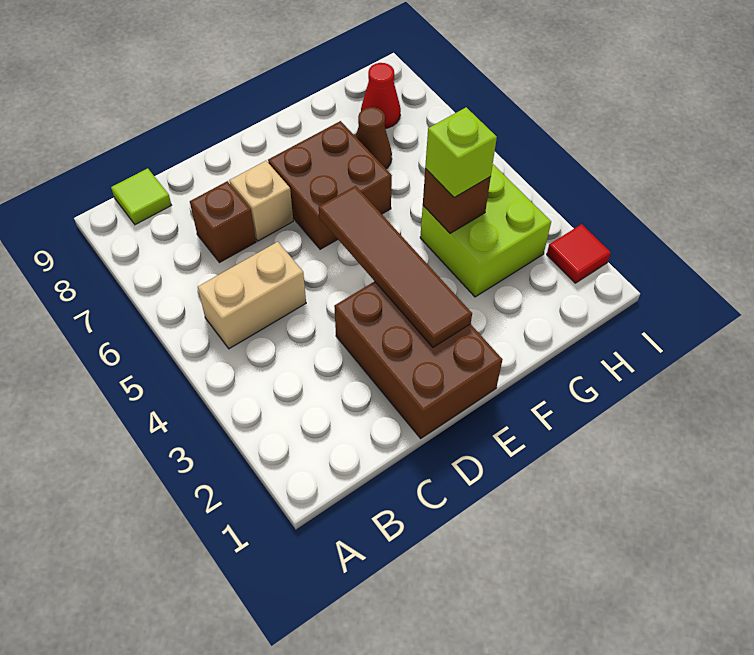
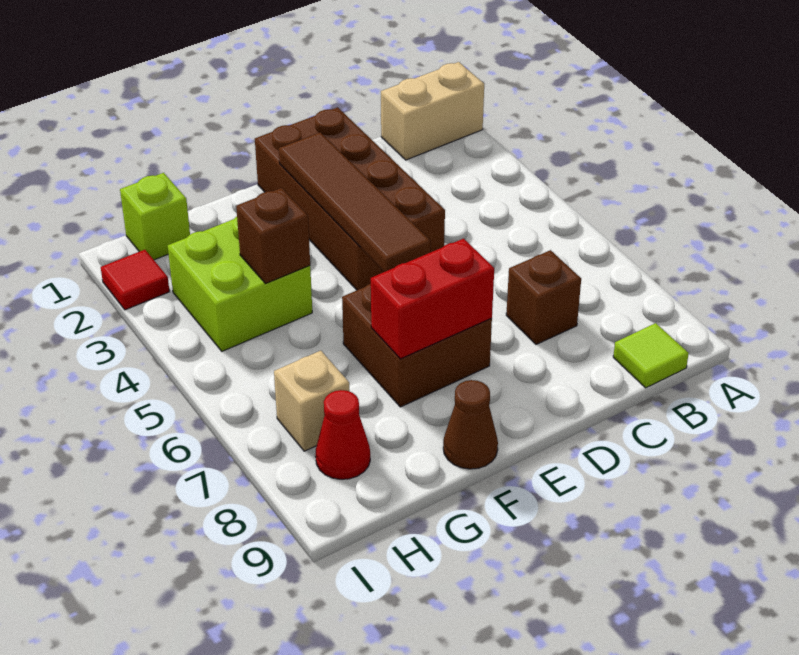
tan 1x2 brick [198,242,306,349] -> tan 1x2 brick moved to [381,62,484,160]
brown 2x3 brick [334,281,502,438] -> brown 2x4 brick [255,107,445,290]
tan 1x1 brick [229,161,293,241] -> tan 1x1 brick moved to [274,351,350,451]
none -> red 1x2 brick [371,239,494,359]
lime 1x1 brick [425,107,497,197] -> lime 1x1 brick moved to [120,173,190,260]
brown 1x1 cone [356,107,392,169] -> brown 1x1 cone moved to [443,380,498,469]

